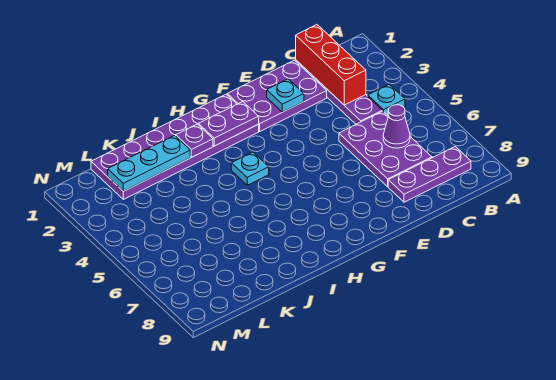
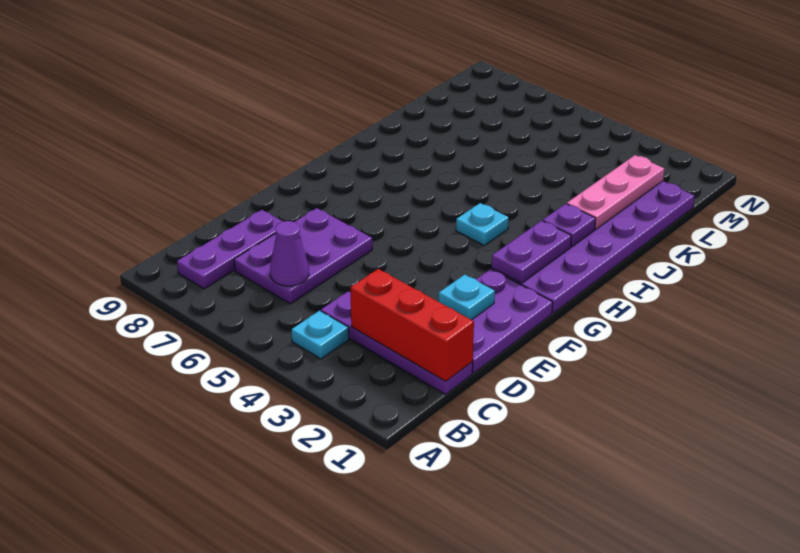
purple 2x3 plate [339,111,432,187] -> purple 2x3 plate turned to [234,208,372,304]
cyan 1x3 plate [108,135,190,191] -> pink 1x3 plate [567,155,664,229]

